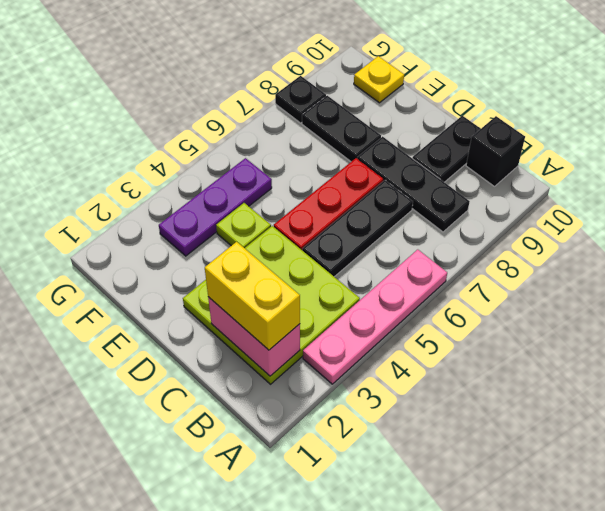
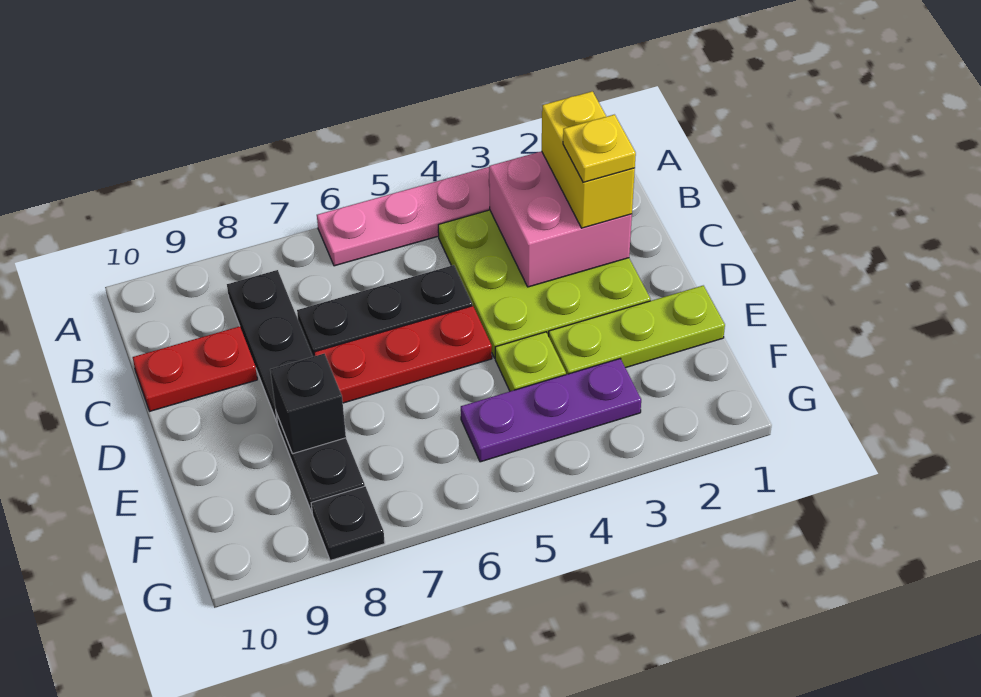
pink 1x2 brick [208,297,300,376] -> pink 2x2 brick [489,151,632,287]
black 1x1 brick [466,116,525,186] -> black 1x1 brick moved to [270,354,346,454]
black 1x2 plate [412,116,481,182] -> red 1x2 plate [133,326,257,411]
none -> lime 1x3 plate [549,286,725,375]
yellow 1x1 plate [354,56,404,103] -> yellow 1x1 plate moved to [563,115,636,182]

